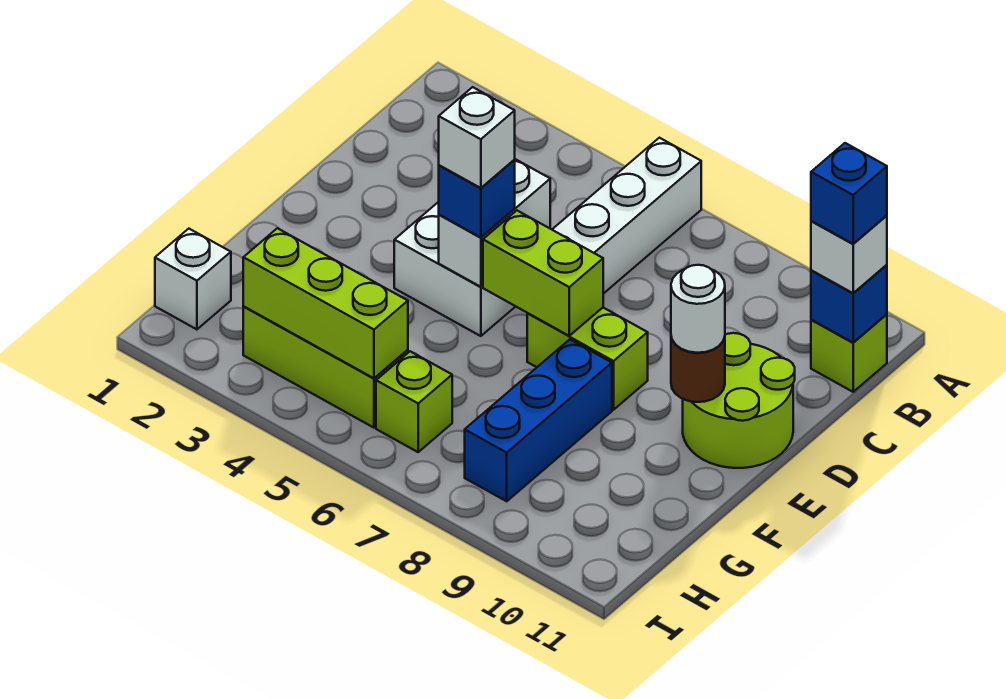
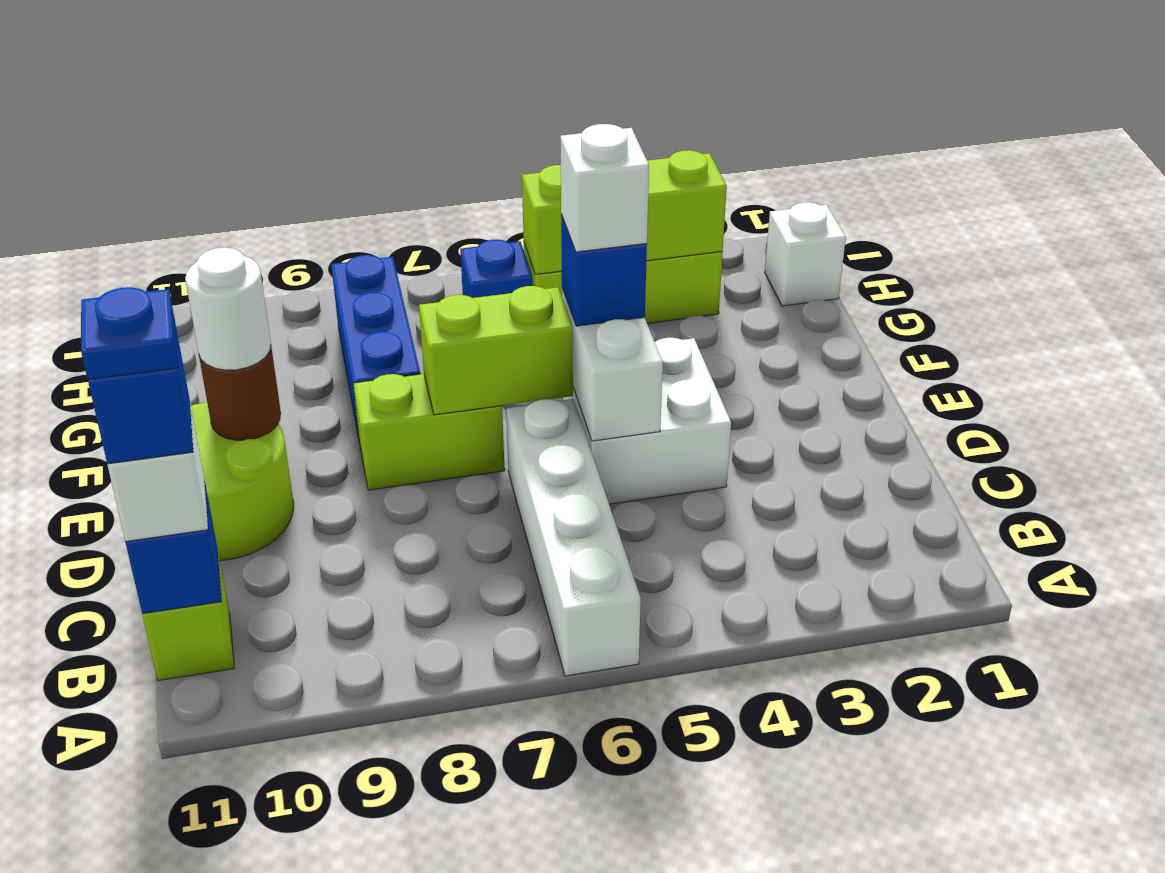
none -> blue 1x1 plate [81,287,177,380]
lime 1x1 brick [376,351,452,452] -> blue 1x1 brick [460,240,532,298]

